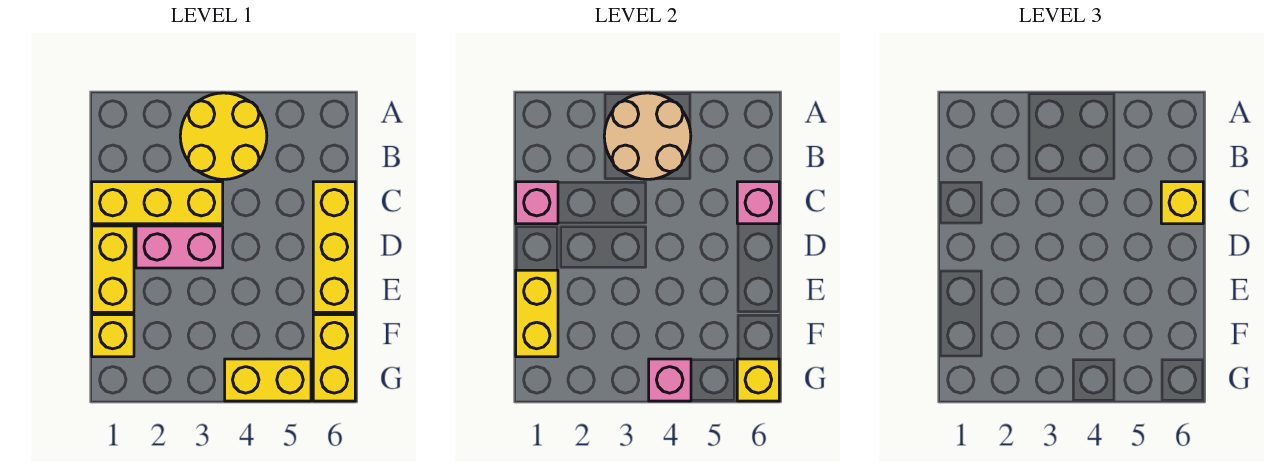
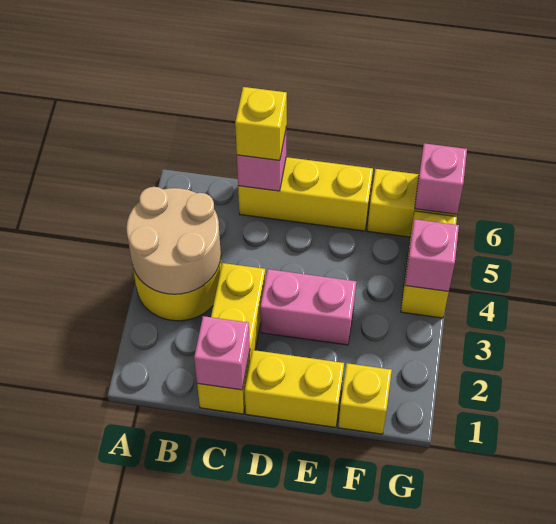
pink 1x2 brick [136,226,223,268] -> pink 1x2 brick turned to [260,269,356,345]
yellow 1x2 brick [516,270,558,357] -> none
yellow 1x1 brick [737,359,779,401] -> pink 1x1 brick [415,143,467,214]

